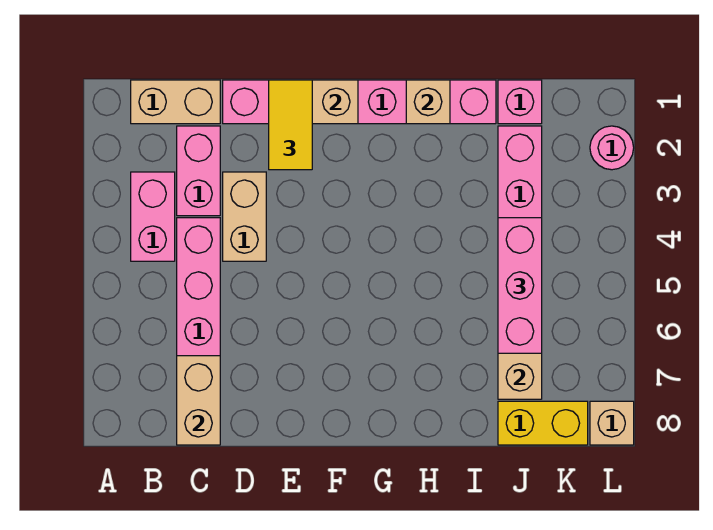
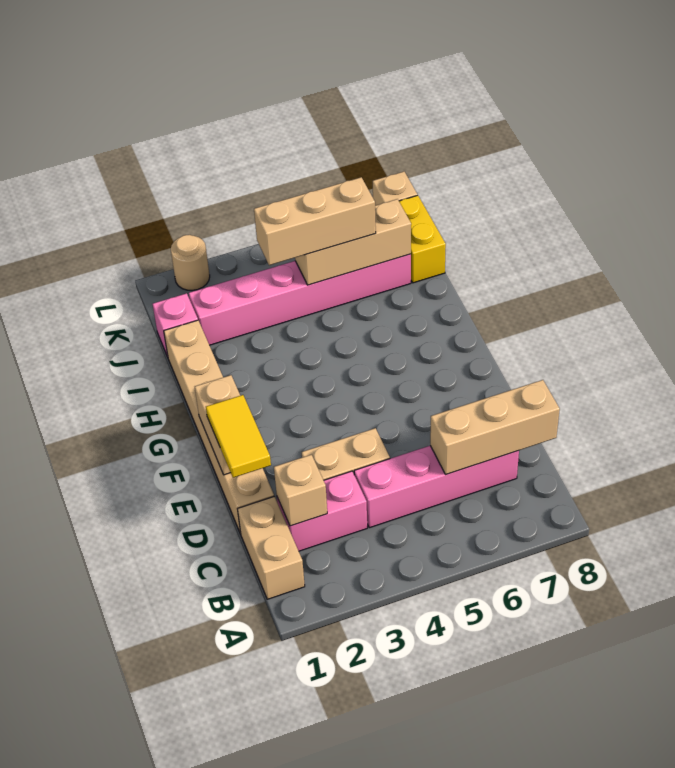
pink 1x2 brick [131,172,175,261] -> none
tan 1x2 brick [177,356,220,445] -> tan 1x3 brick [430,380,560,475]
pink 1x6 brick [223,80,496,124] -> tan 1x6 brick [164,320,274,534]
yellow 1x2 tile [269,80,312,170] -> yellow 1x2 tile turned to [206,395,271,478]
tan 1x1 brick [406,80,450,124] -> tan 1x1 brick moved to [274,455,327,526]
pink 1x3 brick [498,218,542,353] -> tan 1x3 brick [254,177,376,265]
pink 1x1 round brick [590,126,634,170] -> tan 1x1 round brick [171,235,210,291]

